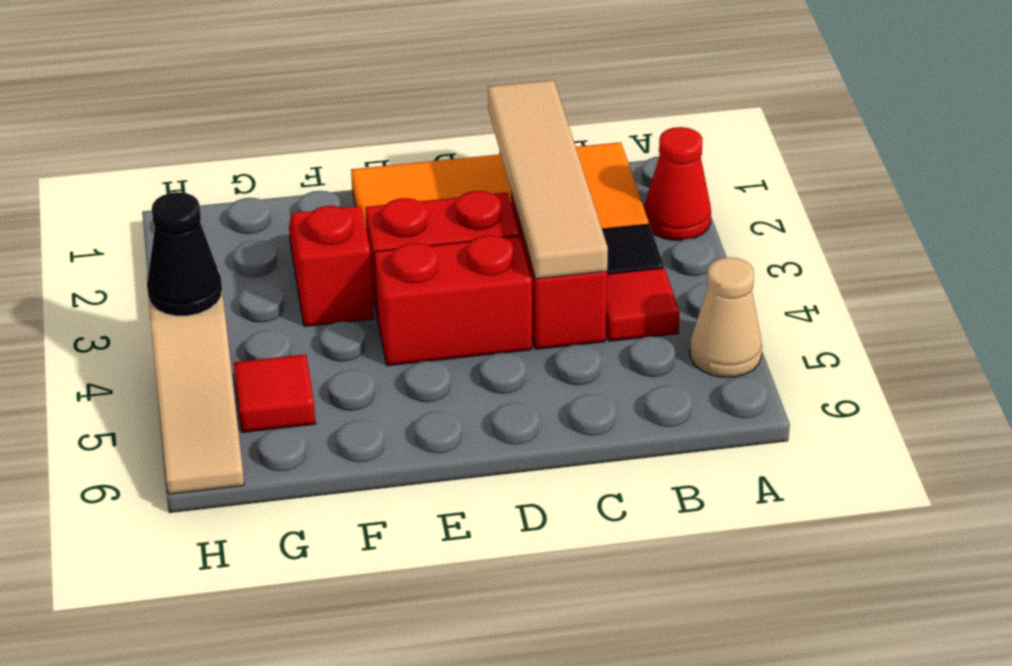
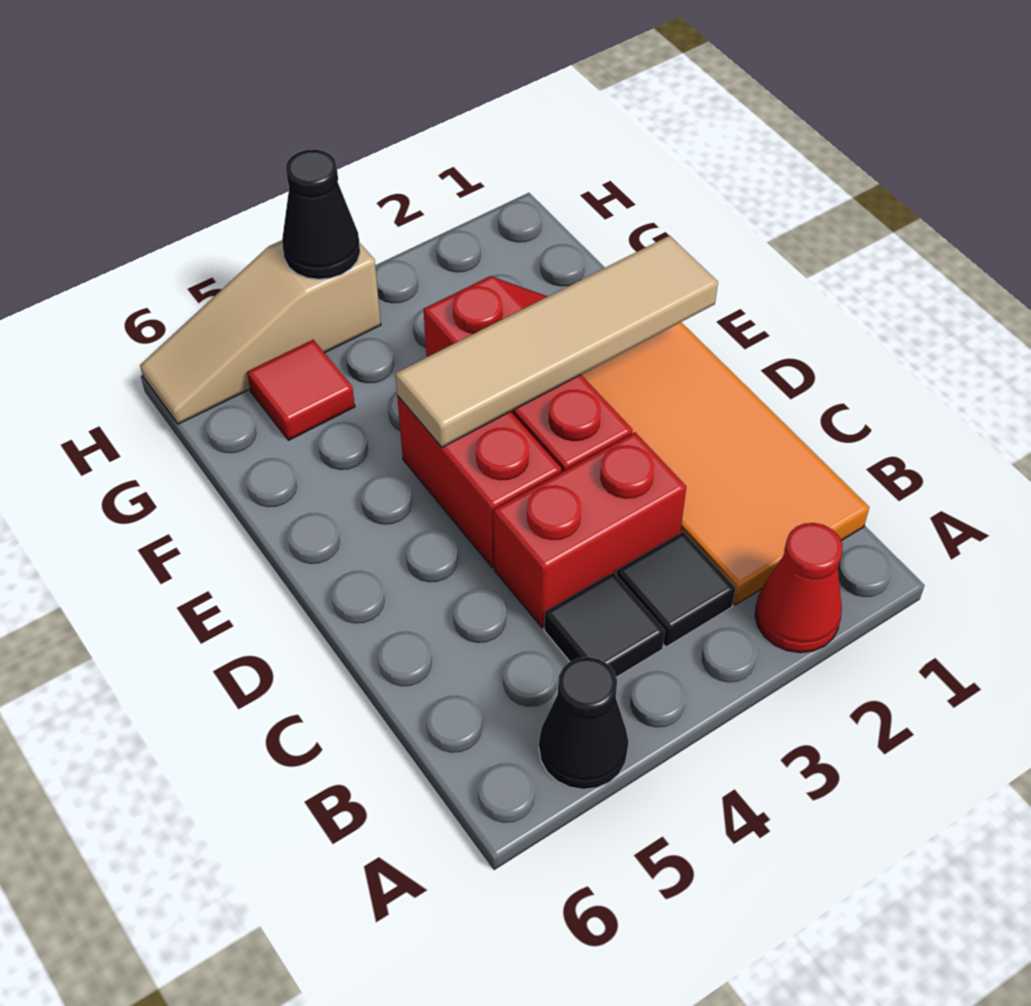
tan 1x1 cone [690,257,762,377] -> black 1x1 cone [539,657,628,789]
red 1x1 tile [606,268,680,341] -> black 1x1 tile [544,572,665,677]
tan 1x4 tile [488,80,608,279] -> tan 1x4 tile moved to [395,236,718,447]

